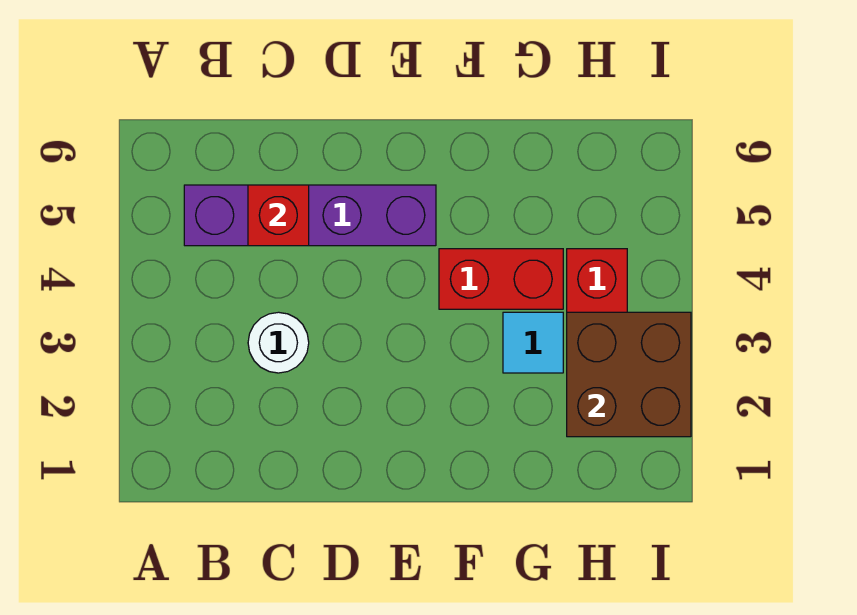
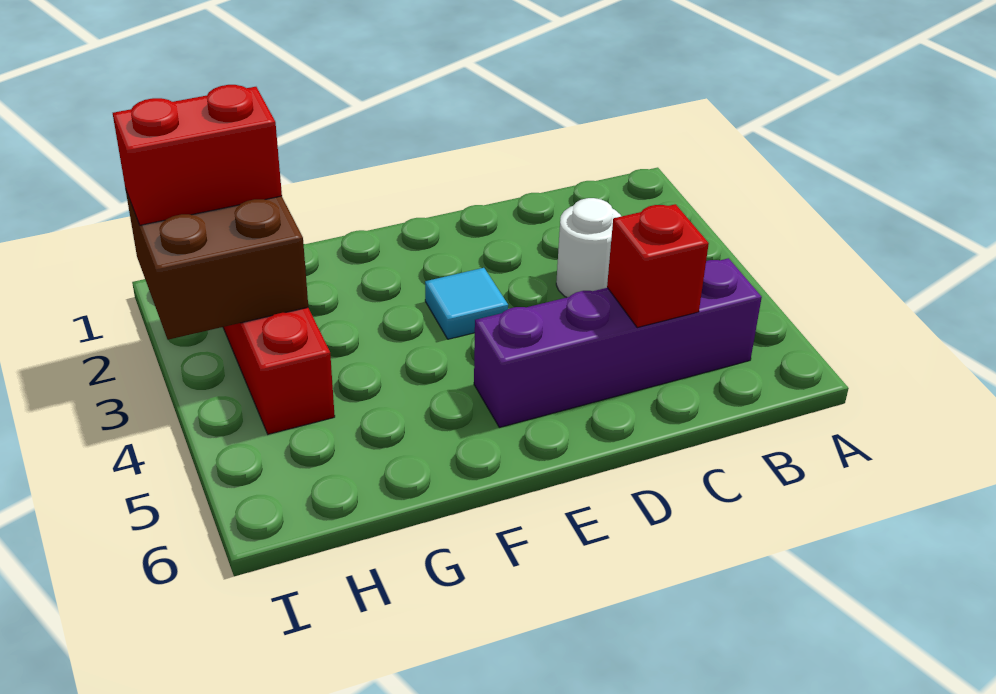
red 1x2 brick [439,249,563,309] -> red 1x2 brick moved to [113,85,282,225]
cyan 1x1 tile [503,312,563,373] -> cyan 1x1 tile moved to [425,268,508,339]

